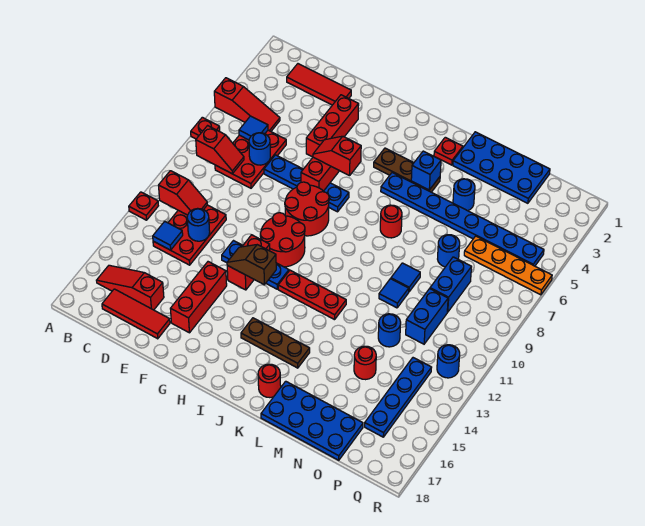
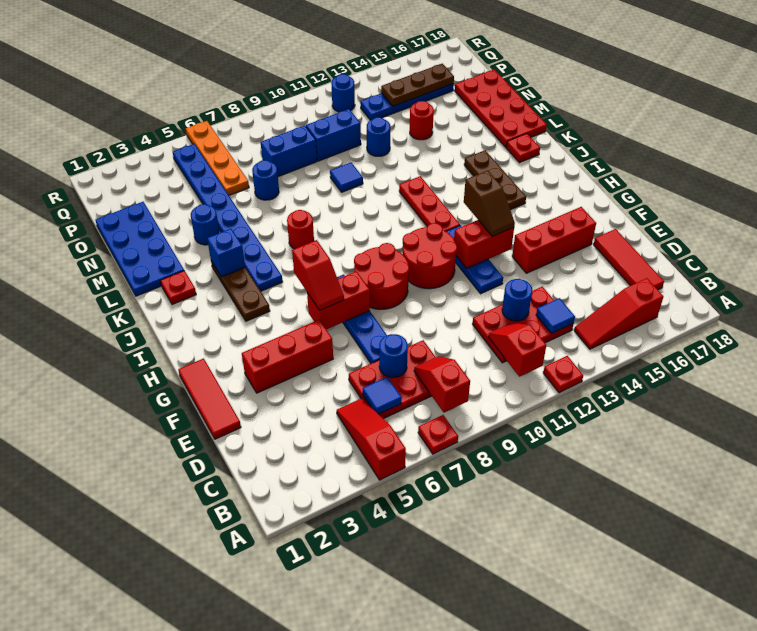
red 1x3 slope [96,265,164,310] -> red 1x3 slope turned to [574,278,663,349]
red 1x3 tile [287,64,351,105] -> red 1x3 tile moved to [178,358,241,439]
red 1x1 round brick [258,364,281,398] -> red 1x1 plate [506,134,540,163]
blue 2x4 plate [261,381,363,460] -> red 2x4 plate [455,70,547,147]
blue 1x1 tile [391,263,420,292] -> none
none -> brown 1x3 plate [381,64,454,106]

